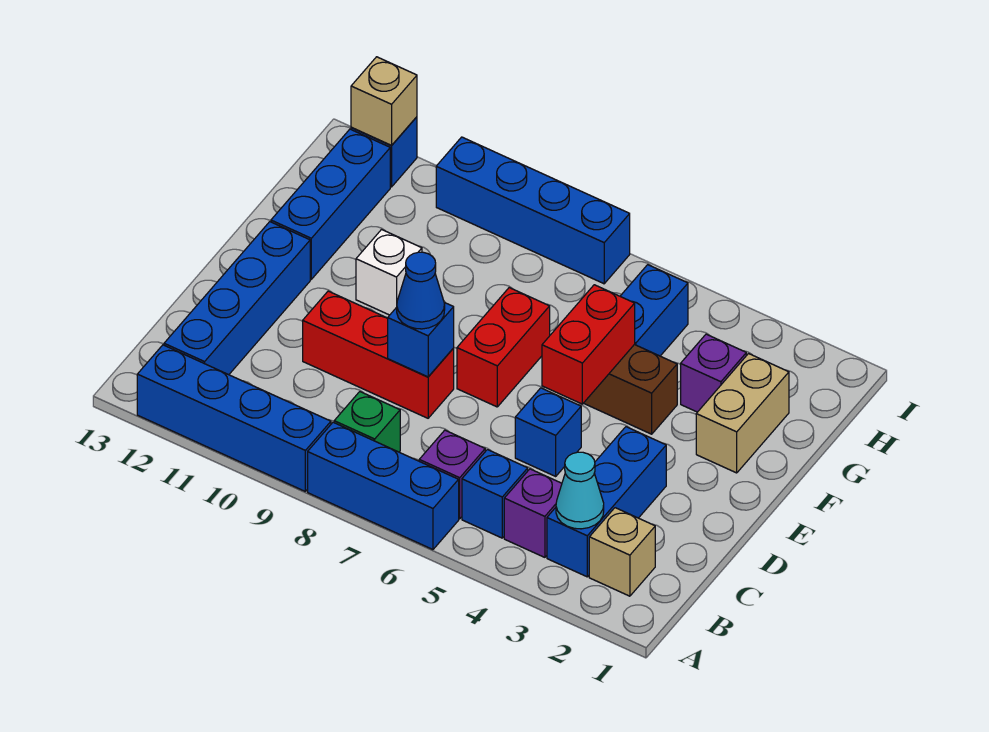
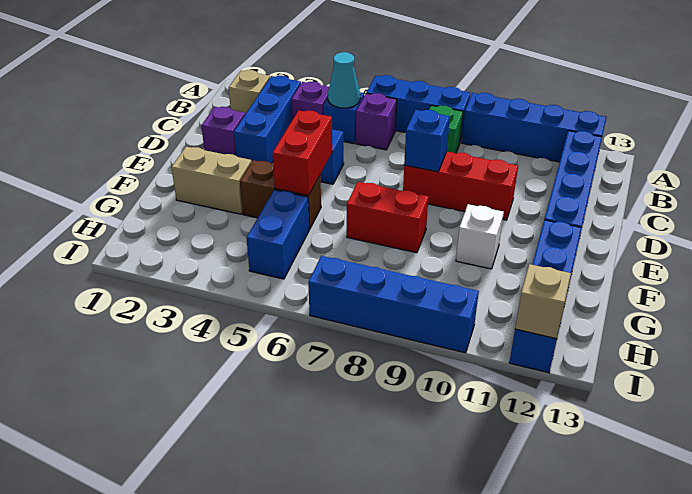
cyan 1x1 cone [556,452,604,529] -> cyan 1x1 cone moved to [328,52,360,108]
blue 1x1 cone [397,252,445,329] -> none
red 1x2 brick [457,288,550,407] -> red 1x2 brick turned to [347,182,429,253]
tan 1x2 brick [696,354,789,473] -> tan 1x2 brick turned to [171,147,252,214]
purple 1x1 brick [681,334,746,412] -> purple 1x1 brick moved to [201,107,245,156]

